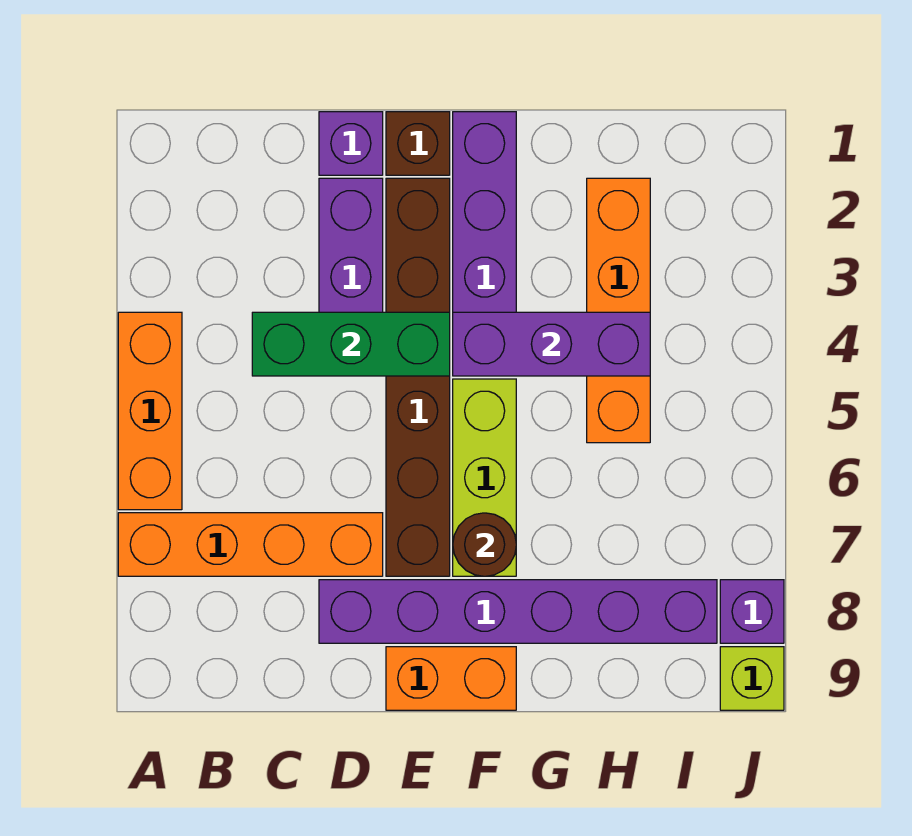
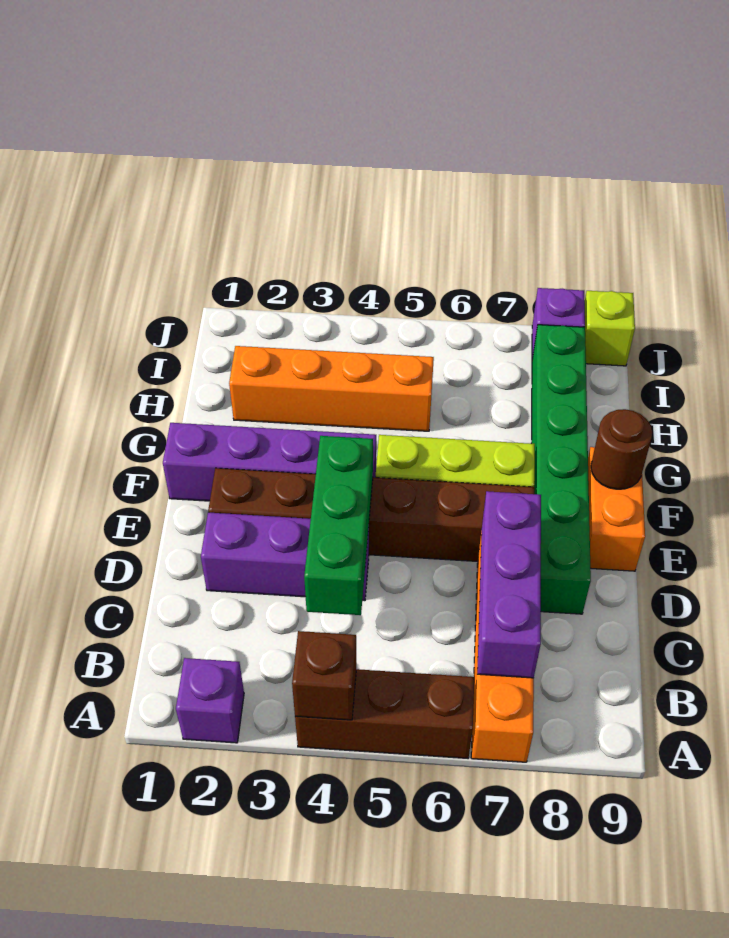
orange 1x3 brick [118,312,182,510] -> brown 1x3 brick [295,669,474,758]
purple 1x1 brick [319,112,383,175] -> purple 1x1 brick moved to [176,658,244,743]
purple 1x6 brick [319,580,717,643] -> green 1x6 brick [531,325,591,614]
brown 1x1 brick [386,112,450,175] -> brown 1x1 brick moved to [292,631,356,720]
purple 1x3 brick [453,312,650,376] -> purple 1x3 brick moved to [477,491,541,678]
brown 1x1 round brick [453,513,516,576] -> brown 1x1 round brick moved to [591,409,652,489]

